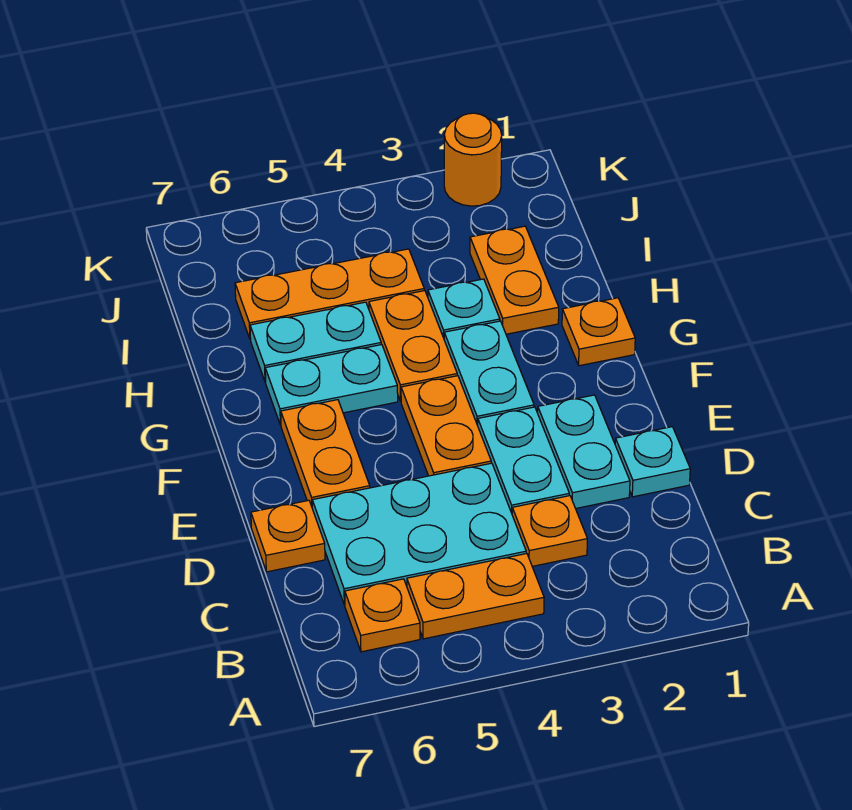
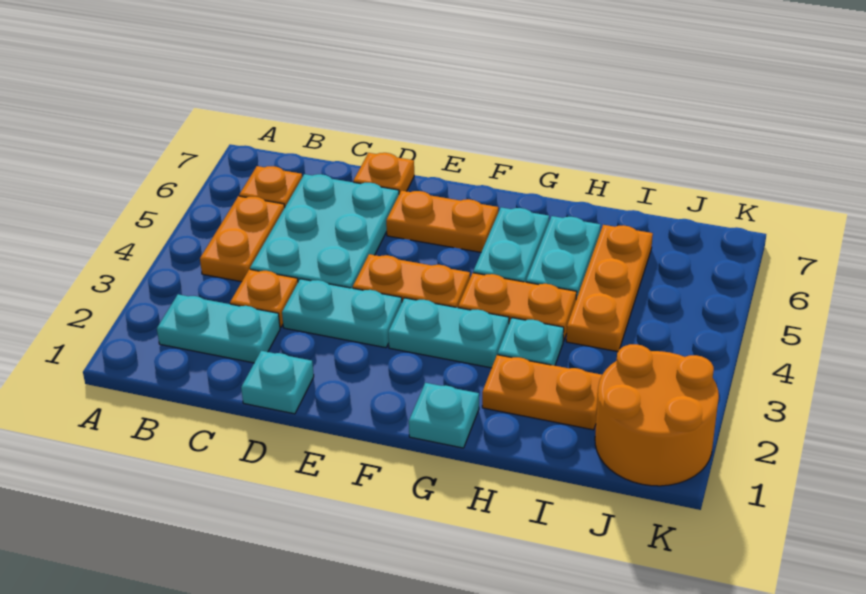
cyan 1x2 plate [538,395,630,509] -> cyan 1x2 plate moved to [157,294,280,363]
orange 1x1 plate [562,298,635,366] -> cyan 1x1 plate [409,383,479,448]
orange 1x1 round brick [444,113,502,206] -> orange 2x2 round brick [595,344,719,486]

